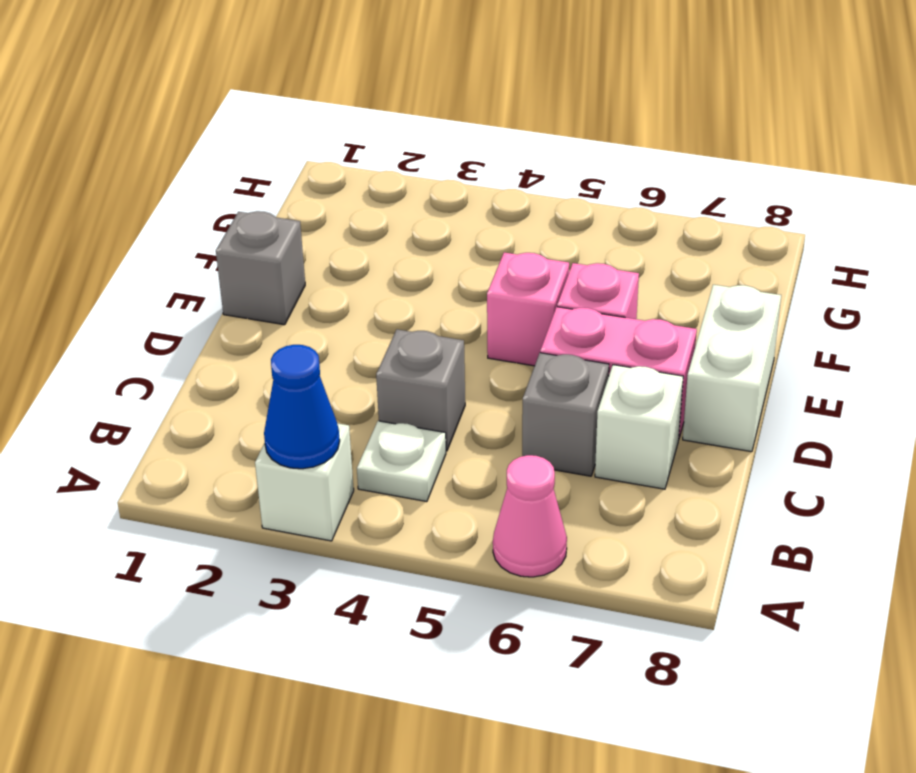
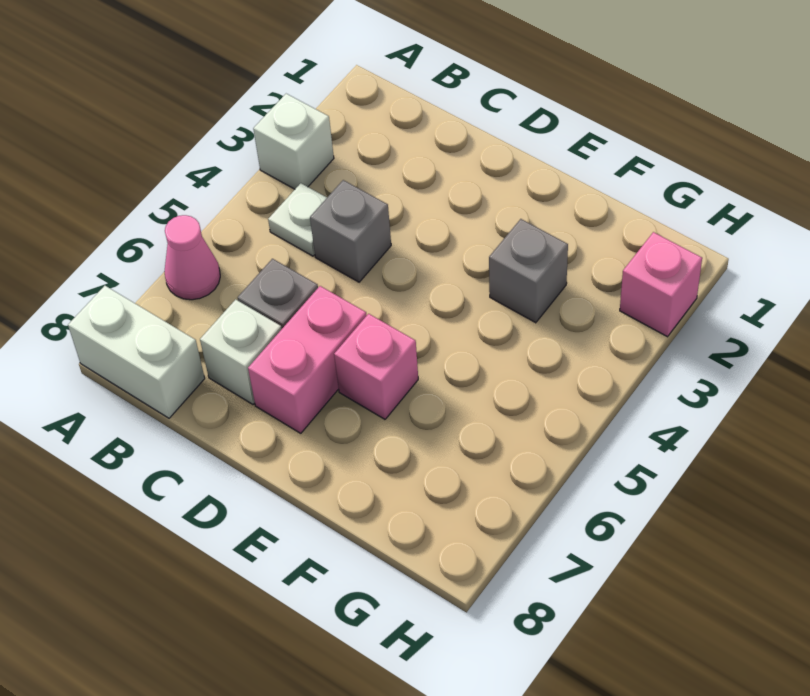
blue 1x1 cone [264,345,340,469] -> none
white 1x2 brick [683,285,781,452] -> white 1x2 brick moved to [68,286,205,418]
grey 1x1 brick [216,211,305,325] -> grey 1x1 brick moved to [489,219,568,323]
pink 1x1 brick [487,252,569,366] -> pink 1x1 brick moved to [620,232,702,337]

